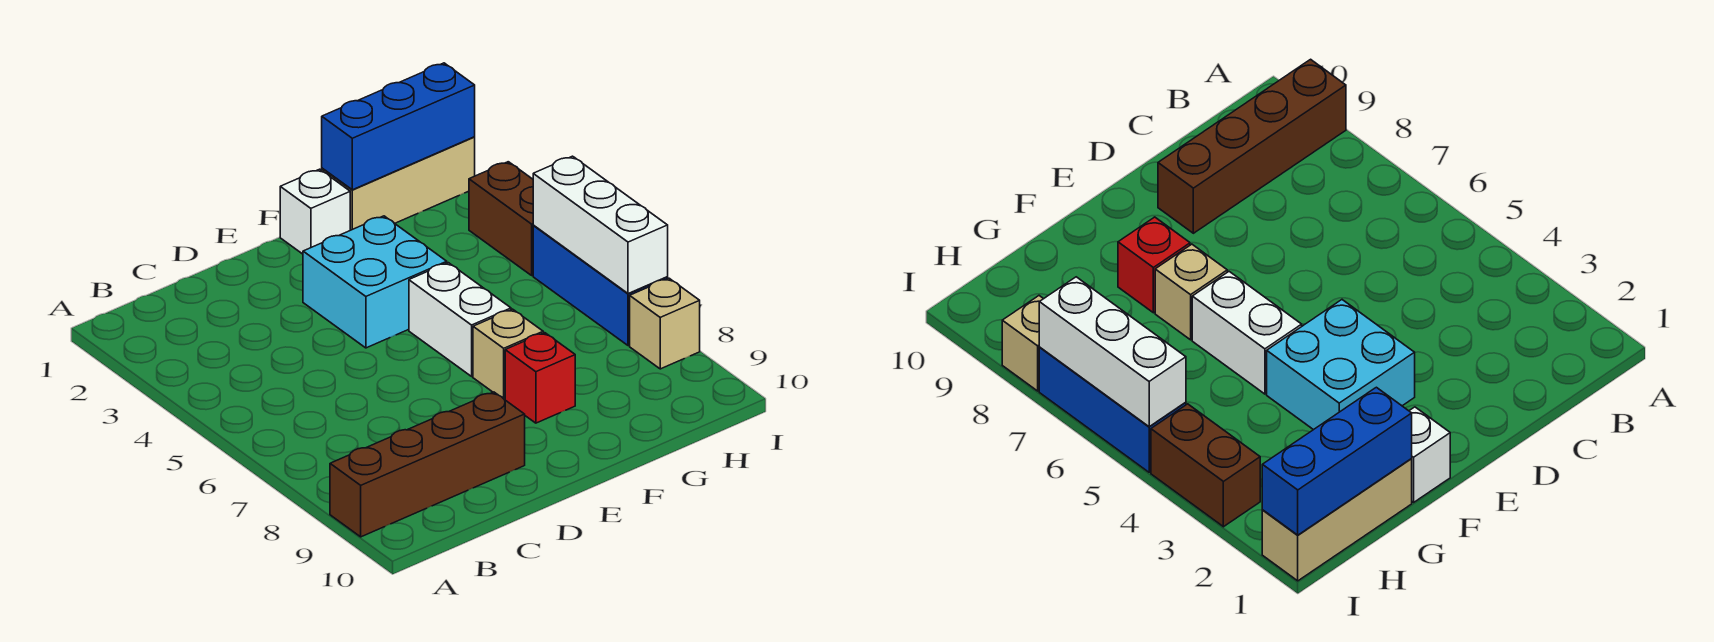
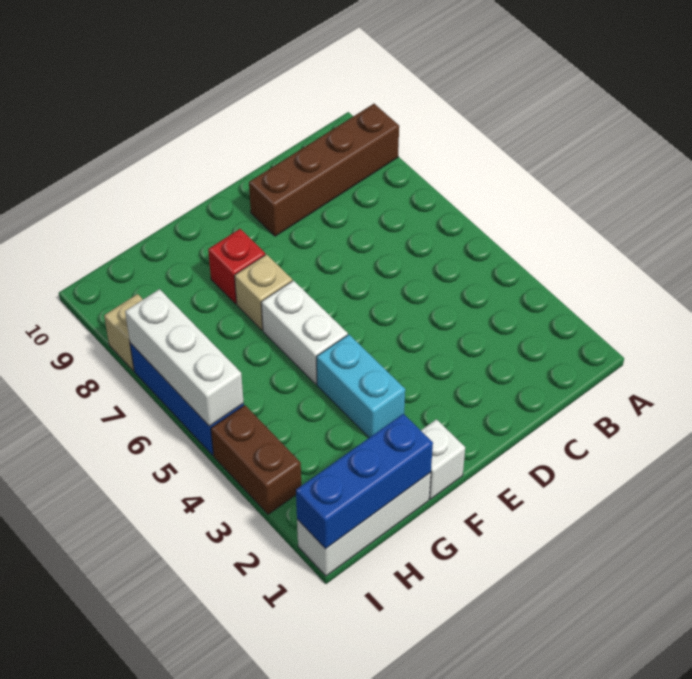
cyan 2x2 brick [303,216,447,348] -> cyan 1x2 brick [317,335,405,438]
tan 1x3 brick [322,137,475,230] -> white 1x3 brick [297,472,431,576]

